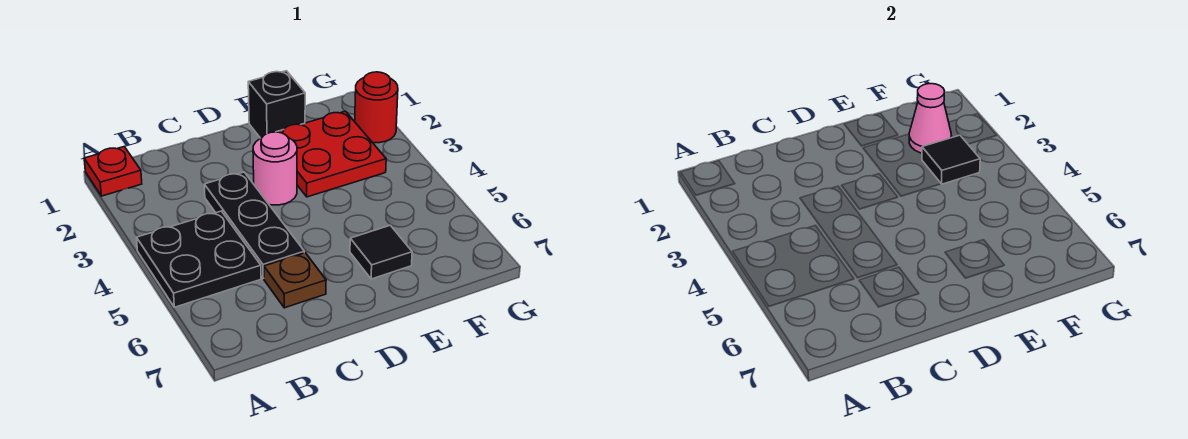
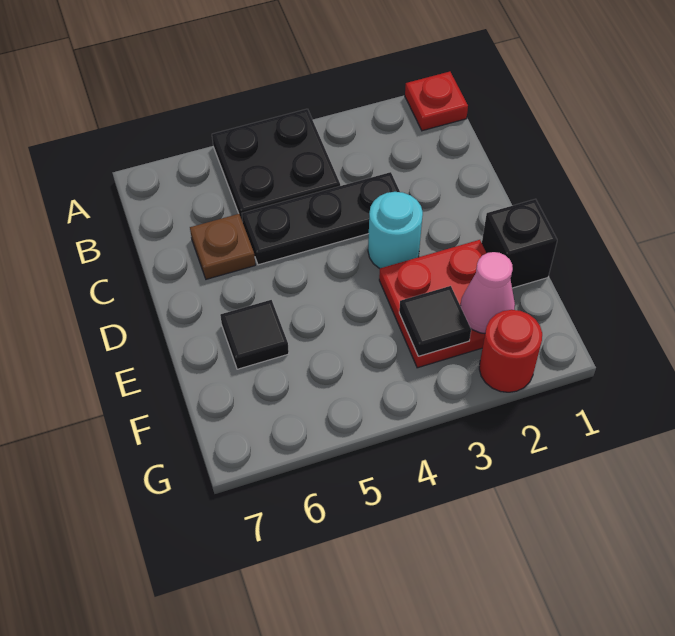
pink 1x1 round brick [253,132,297,205] -> cyan 1x1 round brick [368,192,423,269]

